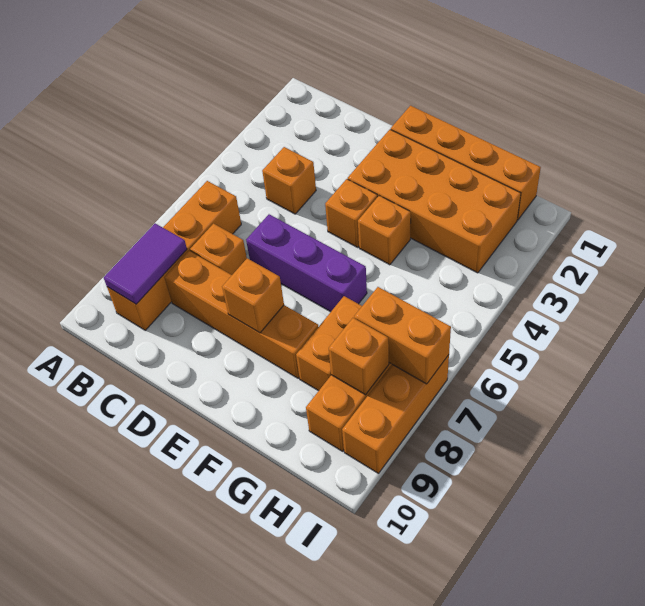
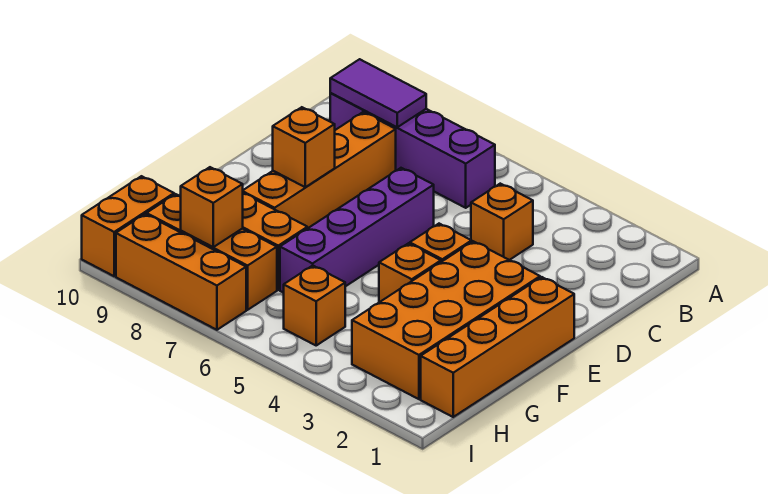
orange 1x4 brick [107,181,241,330] -> purple 1x4 brick [330,93,495,208]
orange 1x1 brick [190,224,247,275] -> orange 1x1 brick moved to [284,266,345,345]
purple 1x3 brick [246,214,367,312] -> purple 1x4 brick [280,168,434,293]
orange 1x2 brick [354,287,451,384] -> orange 1x2 brick moved to [82,176,174,276]

